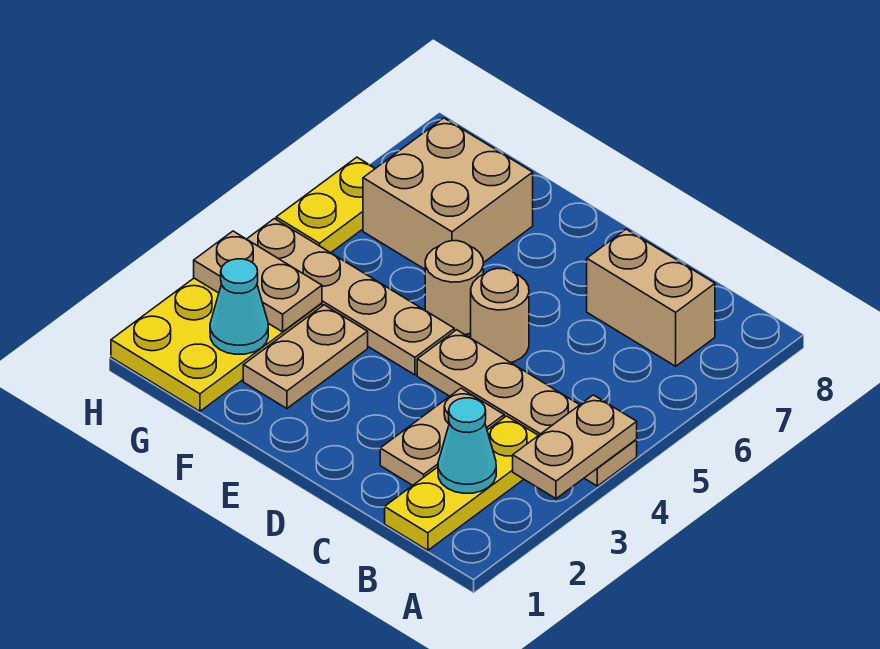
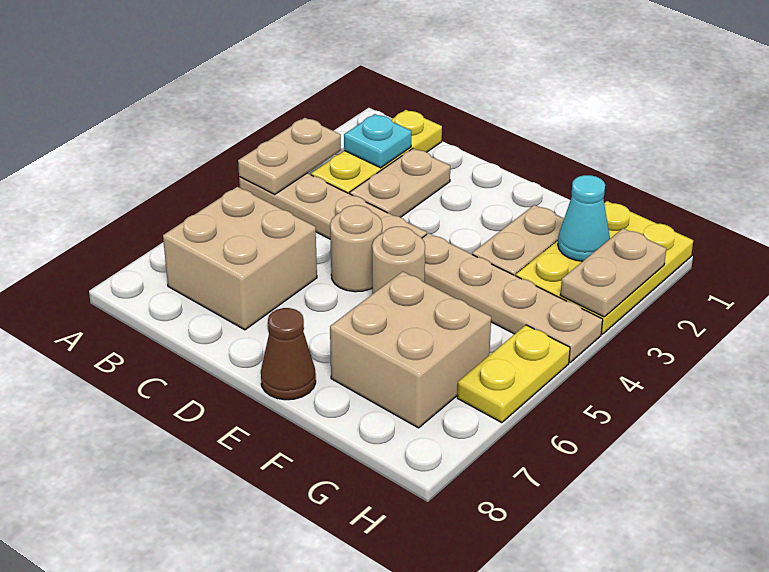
cyan 1x1 cone [438,398,496,493] -> cyan 1x1 plate [344,114,411,168]
tan 1x2 brick [587,229,715,366] -> tan 2x2 brick [163,187,317,330]
none -> brown 1x1 cone [261,308,316,400]
tan 1x2 plate [194,231,322,332] -> tan 1x2 plate turned to [561,228,666,317]

